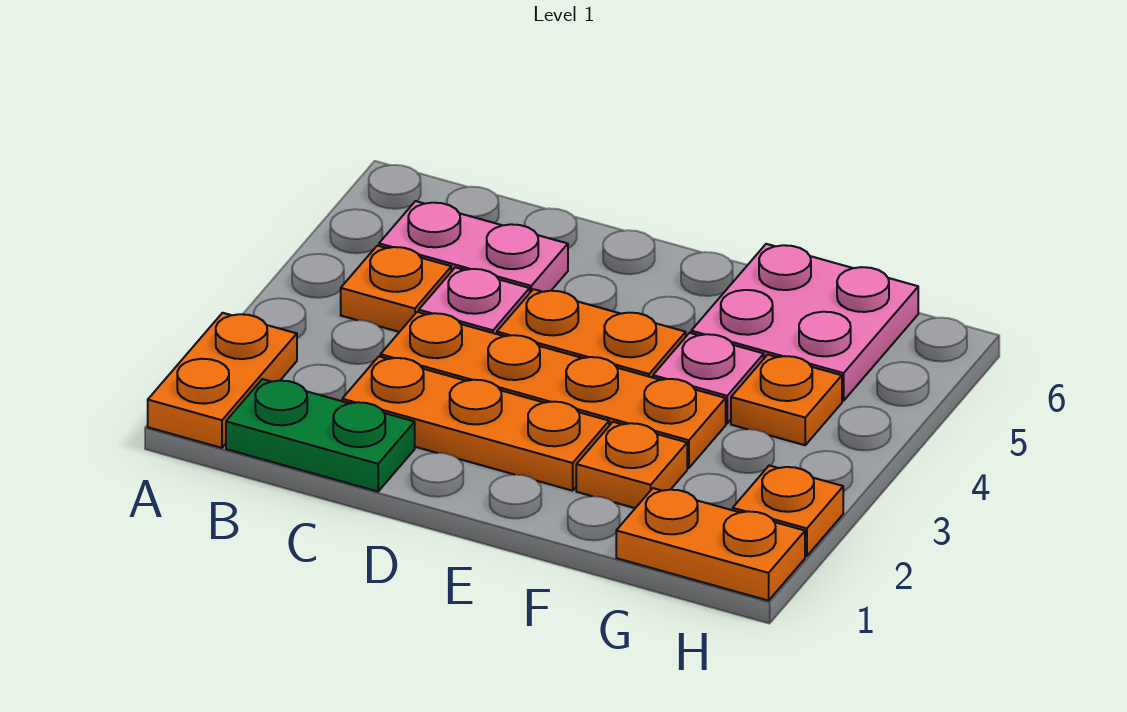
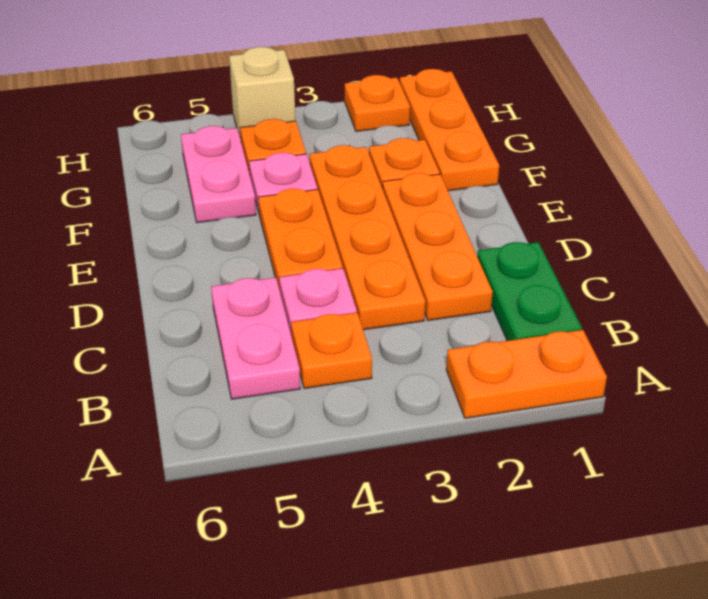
pink 2x2 plate [691,244,918,401] -> pink 1x2 plate [181,126,256,223]
orange 1x2 plate [616,488,805,601] -> orange 1x3 plate [400,69,499,191]
none -> tan 1x1 brick [229,47,295,140]

